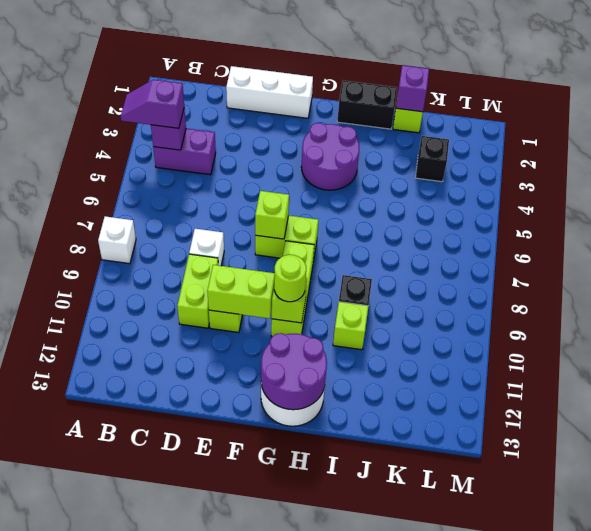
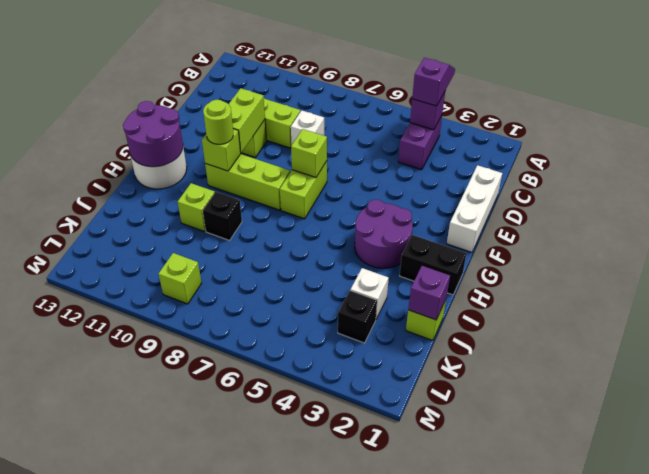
white 1x1 brick [98,216,136,264] -> white 1x1 brick moved to [350,268,389,319]
black 1x2 brick [337,80,397,129] -> black 1x2 brick turned to [400,235,466,295]
none -> lime 1x1 brick [159,253,201,304]

